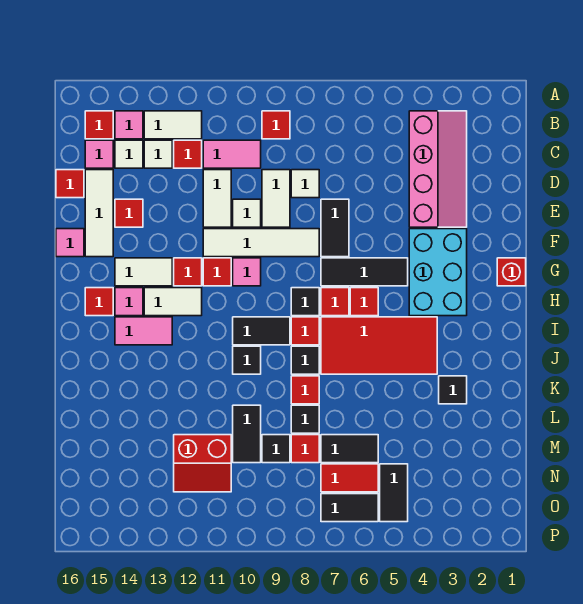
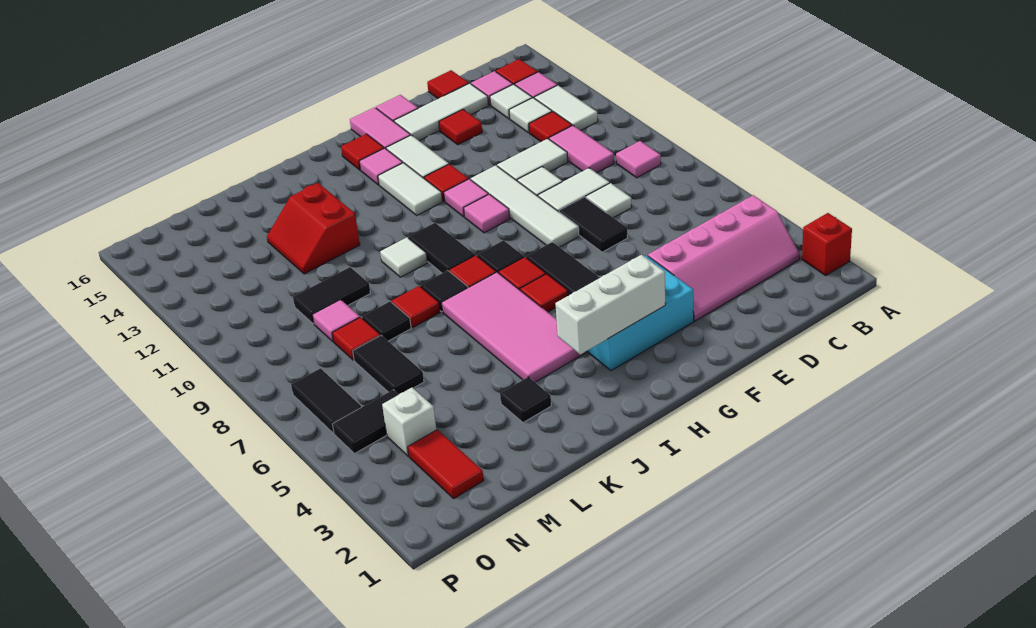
red 1x1 tile [262,111,290,139] -> pink 1x1 tile [616,141,661,178]
black 1x2 tile [321,199,349,257] -> black 1x2 tile turned to [559,197,627,252]
red 1x1 brick [497,258,526,286] -> red 1x1 brick moved to [802,213,852,275]
none -> white 1x3 brick [555,255,665,354]
red 1x1 tile [203,258,231,286] -> pink 1x1 tile [444,179,488,217]
red 2x4 tile [321,317,437,374] -> pink 2x4 tile [442,272,586,382]
pink 1x2 tile [115,317,172,345] -> pink 1x2 tile moved to [350,107,410,149]
black 1x1 tile [233,346,261,374] -> white 1x1 tile [380,237,427,277]
black 1x1 tile [262,435,290,463] -> pink 1x1 tile [313,300,360,342]
red 2x2 slope [174,435,231,492] -> red 2x2 slope moved to [267,183,360,274]
none -> white 1x1 brick [382,388,436,456]
red 1x2 tile [321,464,378,492] -> red 1x2 tile moved to [408,430,484,498]

